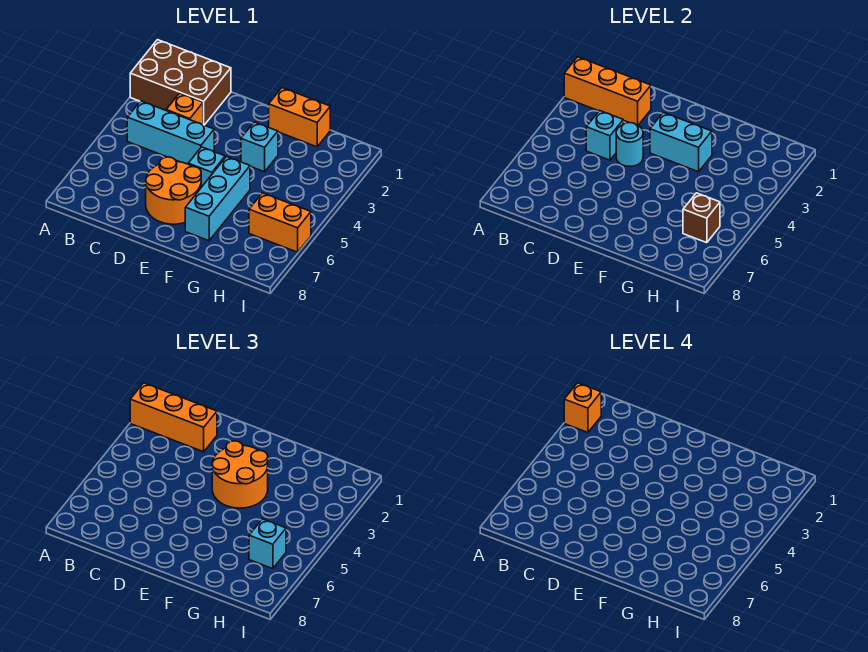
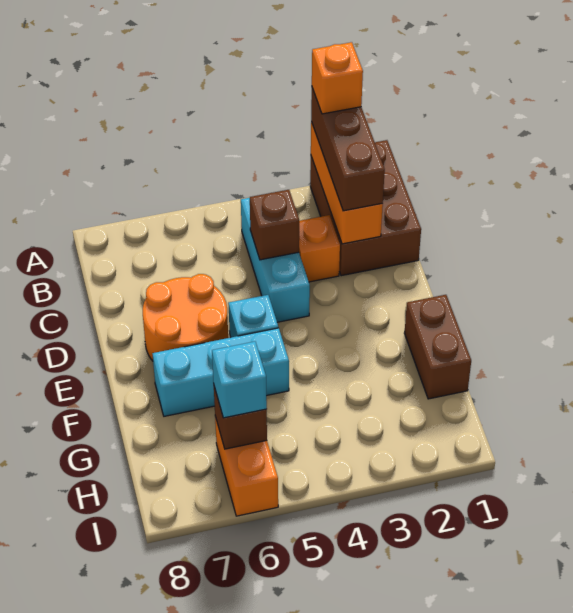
orange 1x3 brick [130,383,217,452] -> brown 1x3 brick [311,88,385,211]
cyan 1x1 brick [586,111,623,160] -> brown 1x1 brick [250,190,299,260]
cyan 1x1 round brick [616,123,643,166] -> none
cyan 1x2 brick [650,112,712,172] -> none
orange 2x2 round brick [212,441,268,508] -> none
orange 1x2 brick [269,88,330,147] -> brown 1x2 brick [404,295,471,399]
cyan 1x1 brick [241,122,278,172] -> none

